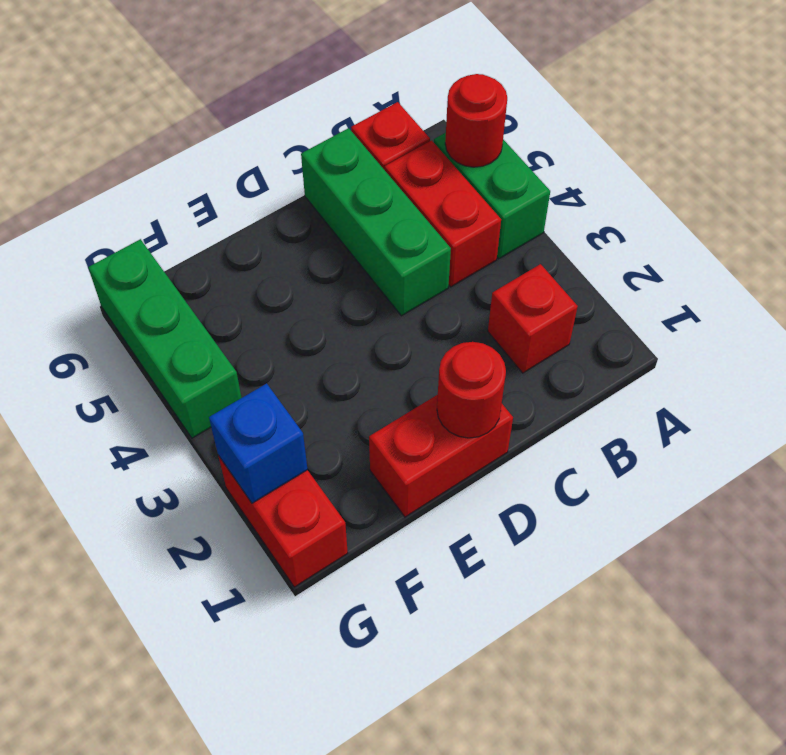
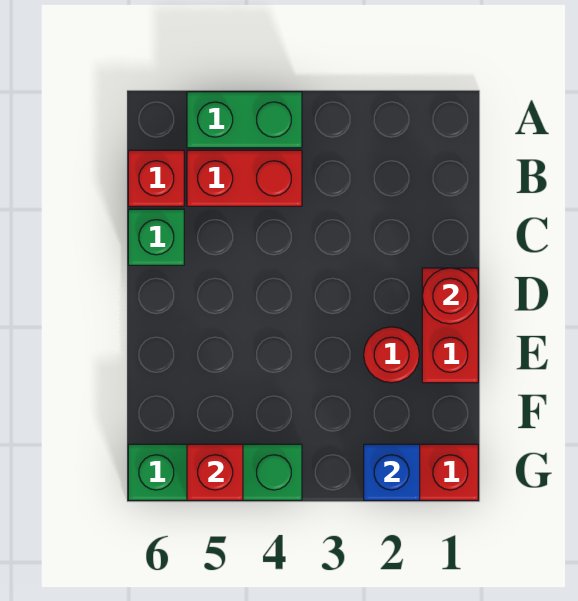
red 1x1 round brick [445,74,507,167] -> red 1x1 round brick moved to [364,327,419,383]
red 1x1 brick [488,264,578,373] -> red 1x1 brick moved to [187,444,243,500]
green 1x3 brick [301,128,451,316] -> green 1x1 brick [128,209,184,265]

